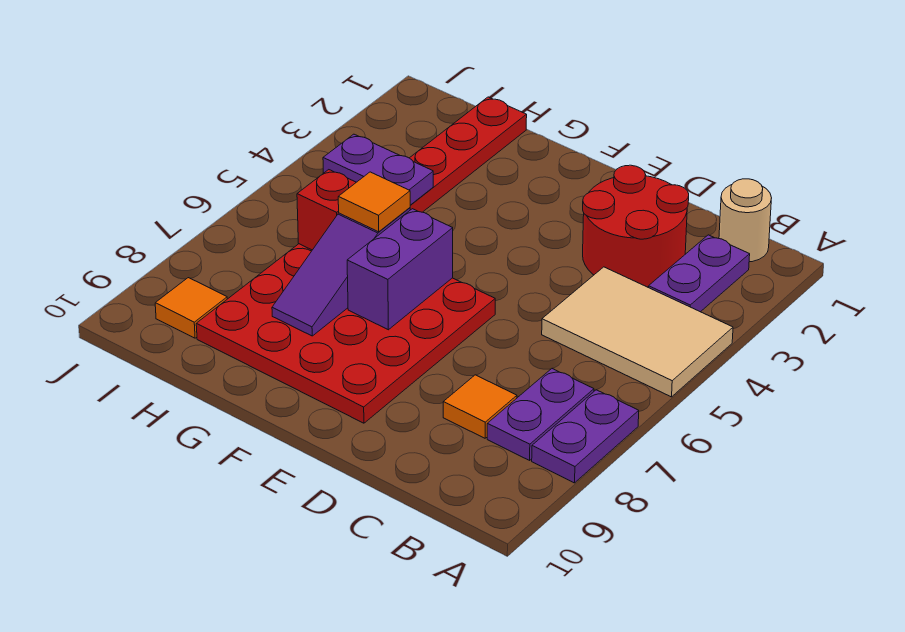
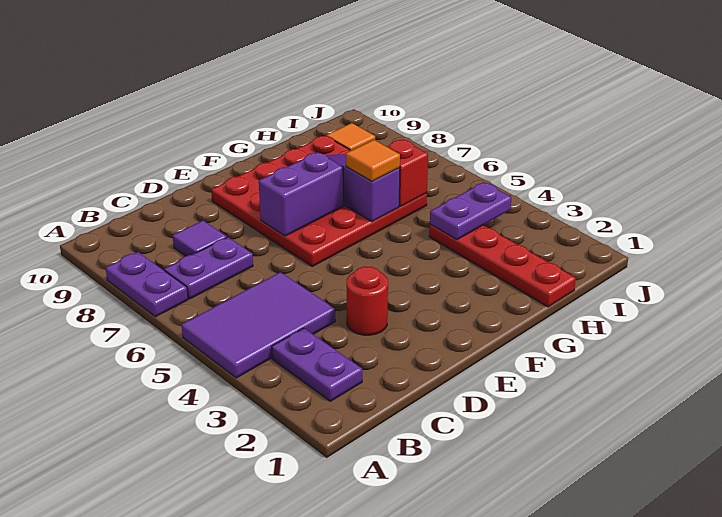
tan 2x3 tile [542,267,733,397] -> purple 2x3 tile [182,272,335,378]
tan 1x1 round brick [719,179,771,262] -> none
purple 1x2 plate [487,368,594,460] -> purple 1x2 plate turned to [164,237,253,299]
red 2x2 round brick [583,165,689,287] -> red 1x1 round brick [347,266,388,335]
orange 1x1 tile [443,375,517,438] -> purple 1x1 tile [173,221,227,256]
purple 1x2 brick [347,209,453,330] -> purple 1x2 brick turned to [259,152,344,236]

